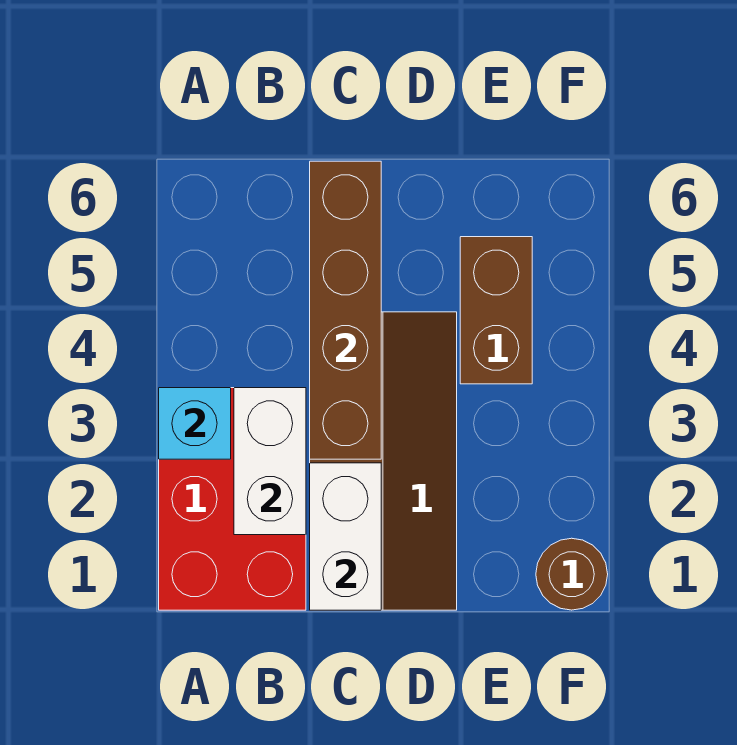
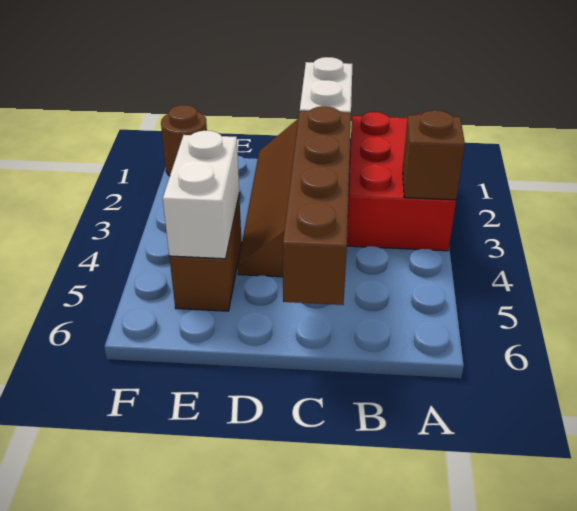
cyan 1x1 brick [159,388,231,459] -> brown 1x1 brick [403,110,465,200]
white 1x2 brick [234,388,306,535] -> white 1x2 brick moved to [163,131,239,259]

